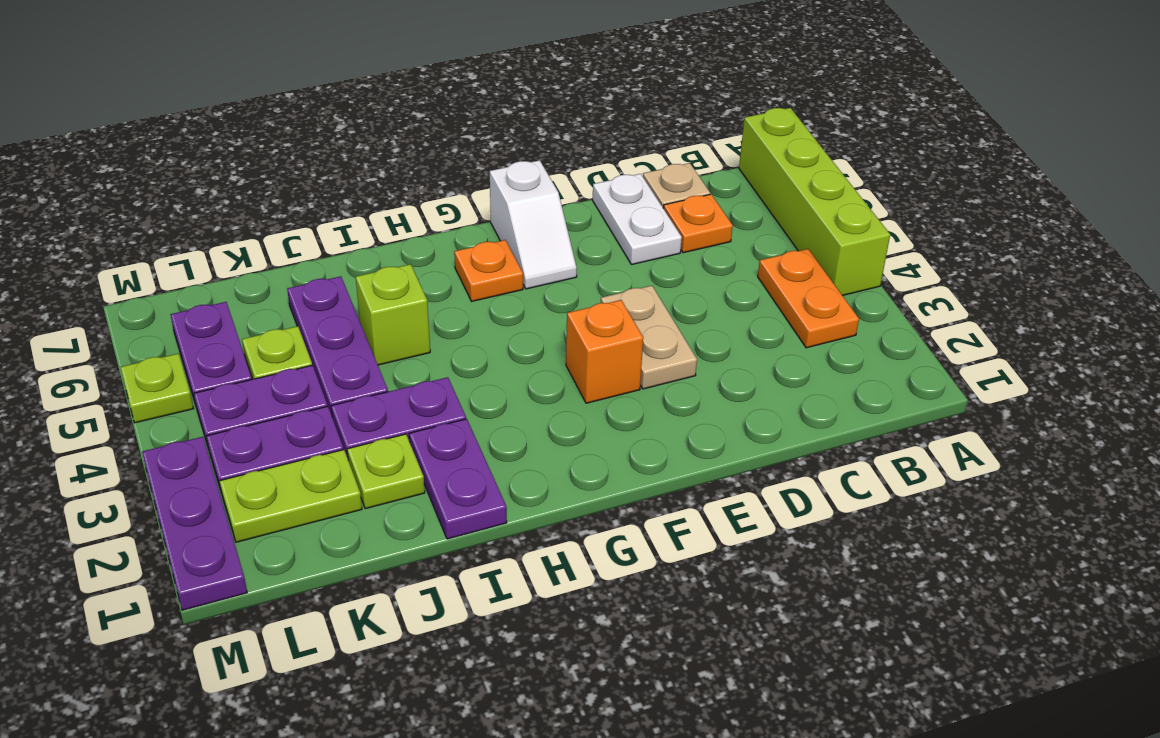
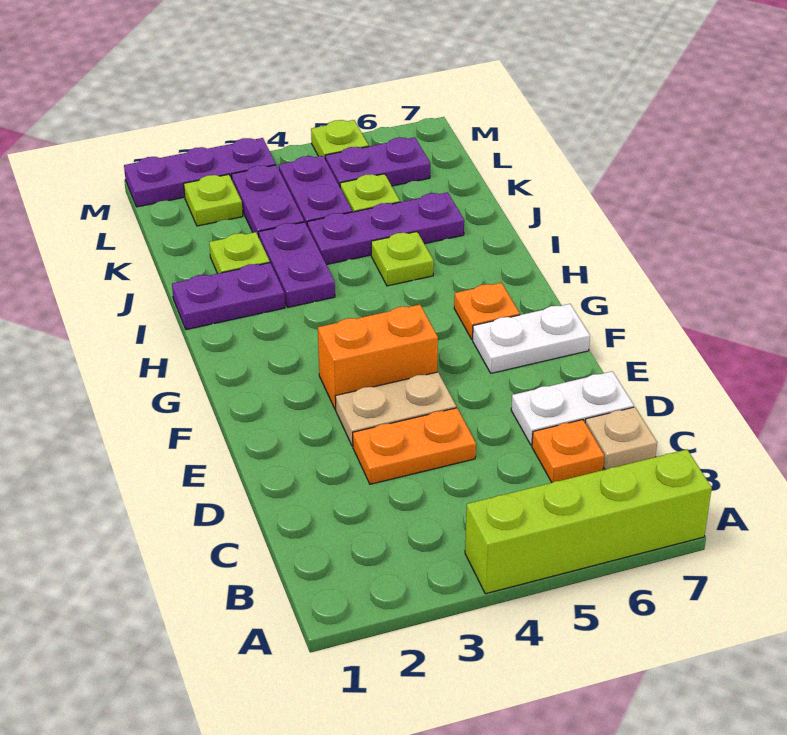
orange 1x2 plate [758,249,859,348] -> orange 1x2 plate moved to [353,408,476,484]
orange 1x1 brick [566,300,643,403] -> orange 1x2 brick [318,305,438,410]
white 1x2 slope [490,160,577,289] -> white 1x2 plate [473,304,590,373]
lime 1x1 brick [356,264,430,365] -> lime 1x1 plate [371,232,434,286]
lime 1x2 plate [220,450,362,542] -> lime 1x1 plate [184,174,243,226]

